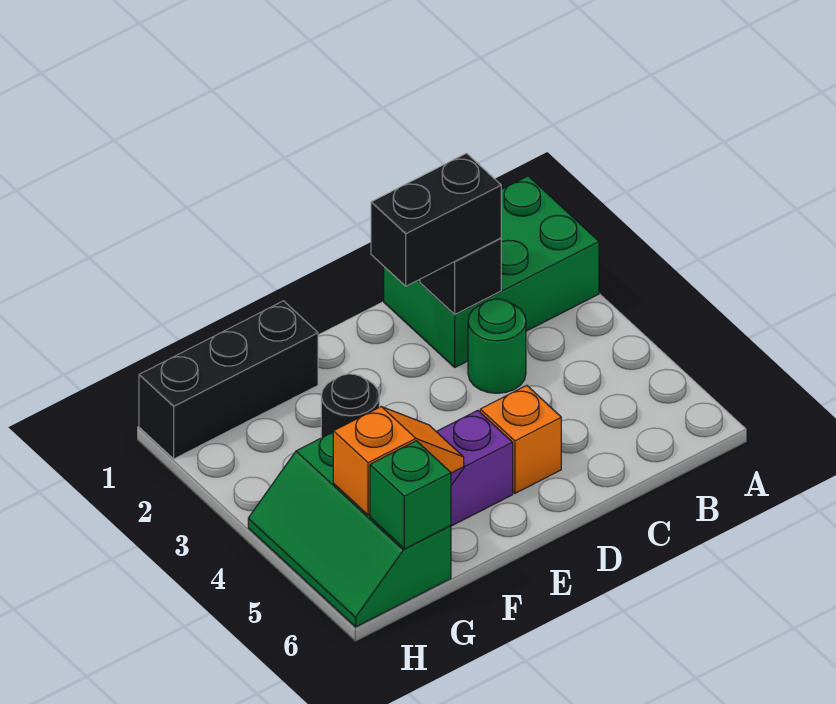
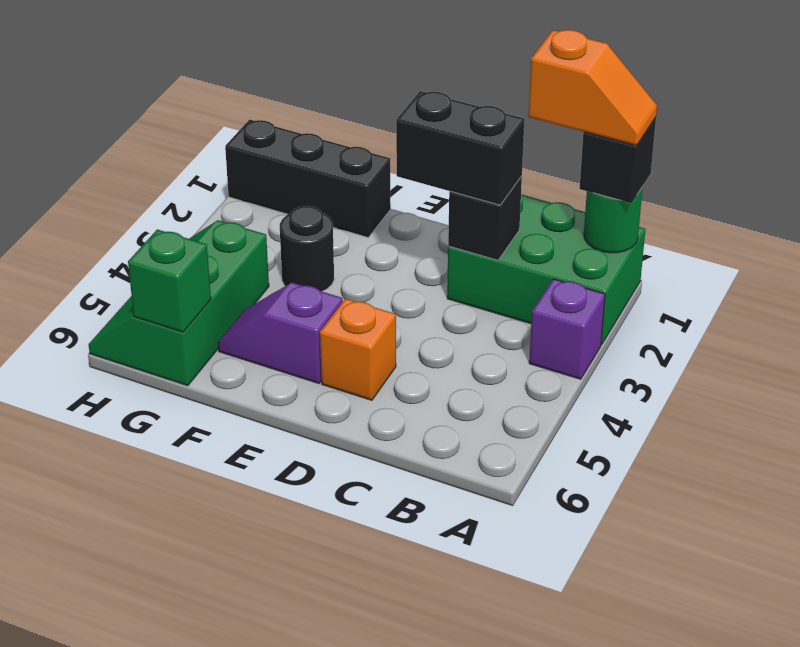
none -> black 1x1 brick [579,117,656,203]
none -> purple 1x1 brick [529,279,605,379]
green 1x1 round brick [468,299,526,393] -> green 1x1 round brick moved to [584,187,643,253]
orange 1x2 slope [333,407,464,515] -> orange 1x2 slope moved to [528,30,657,146]

